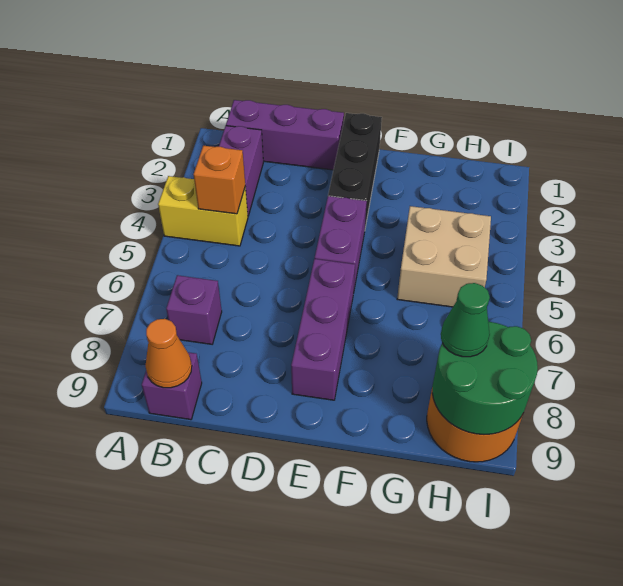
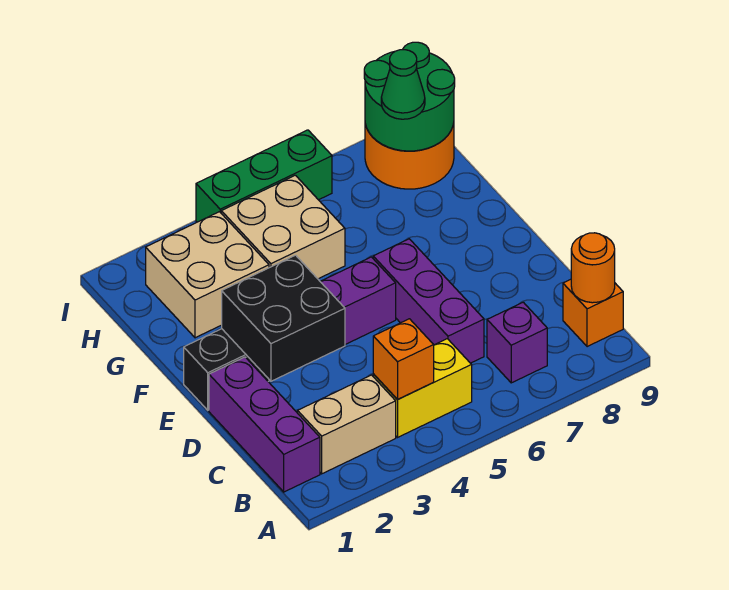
yellow 1x2 brick [158,176,248,246] -> yellow 1x2 brick turned to [373,339,472,437]
purple 1x2 brick [219,126,263,216] -> tan 1x2 brick [298,375,396,474]
purple 1x1 brick [142,352,202,420] -> orange 1x1 brick [563,279,623,347]
orange 1x1 cone [145,319,192,388] -> orange 1x1 round brick [571,233,615,303]
none -> black 2x2 brick [222,255,345,381]
purple 1x3 brick [291,259,355,400] -> purple 1x3 brick turned to [373,239,484,363]
none -> tan 2x2 brick [146,212,269,338]
none -> green 1x3 brick [196,130,332,222]

